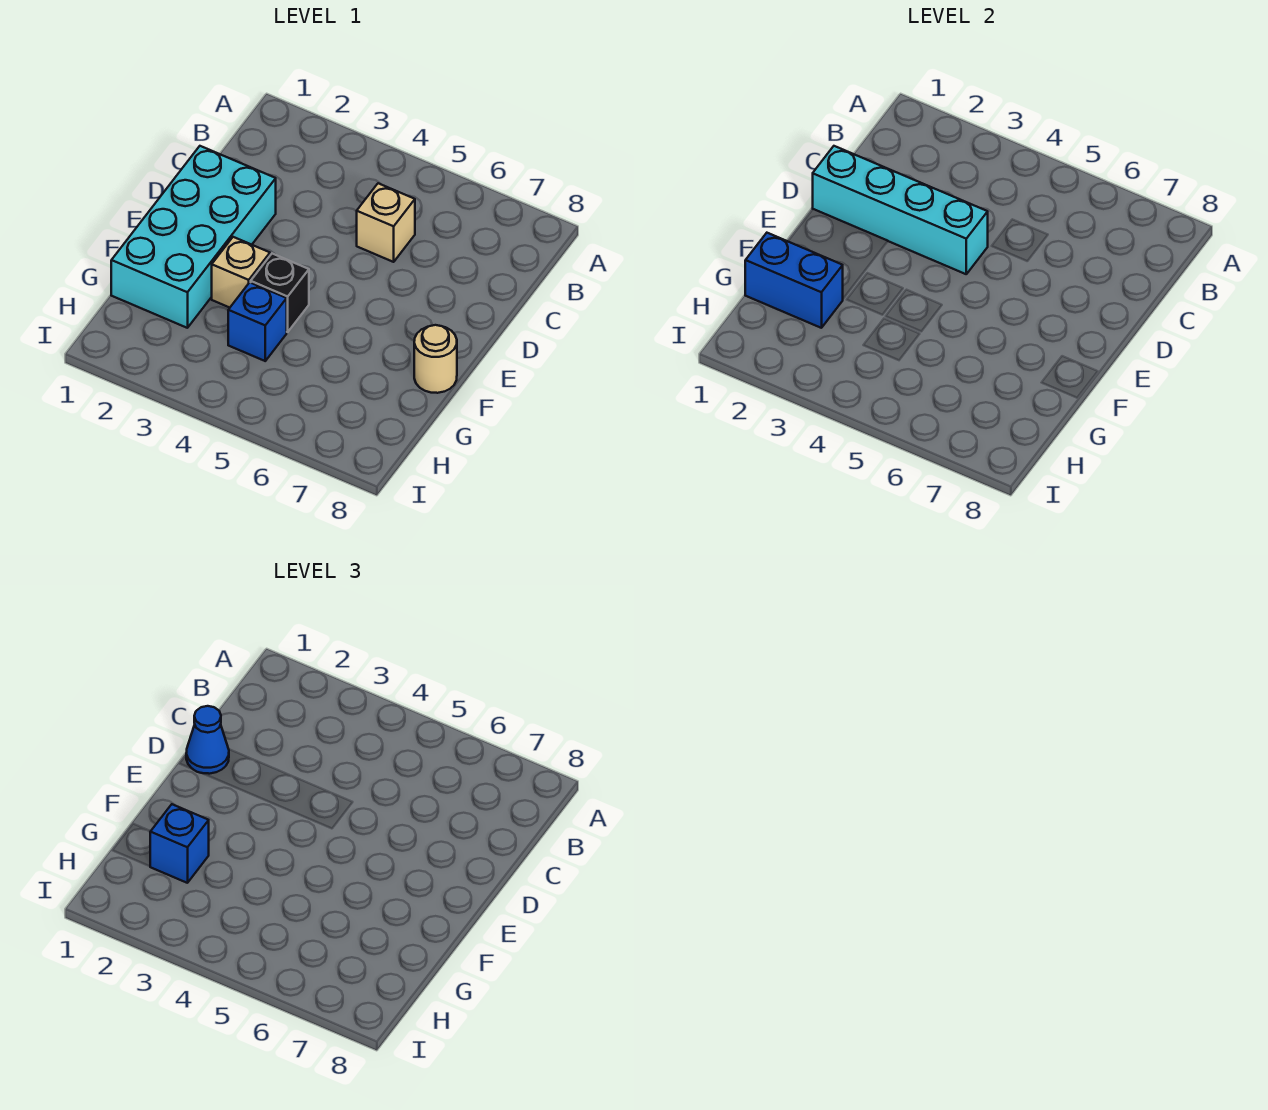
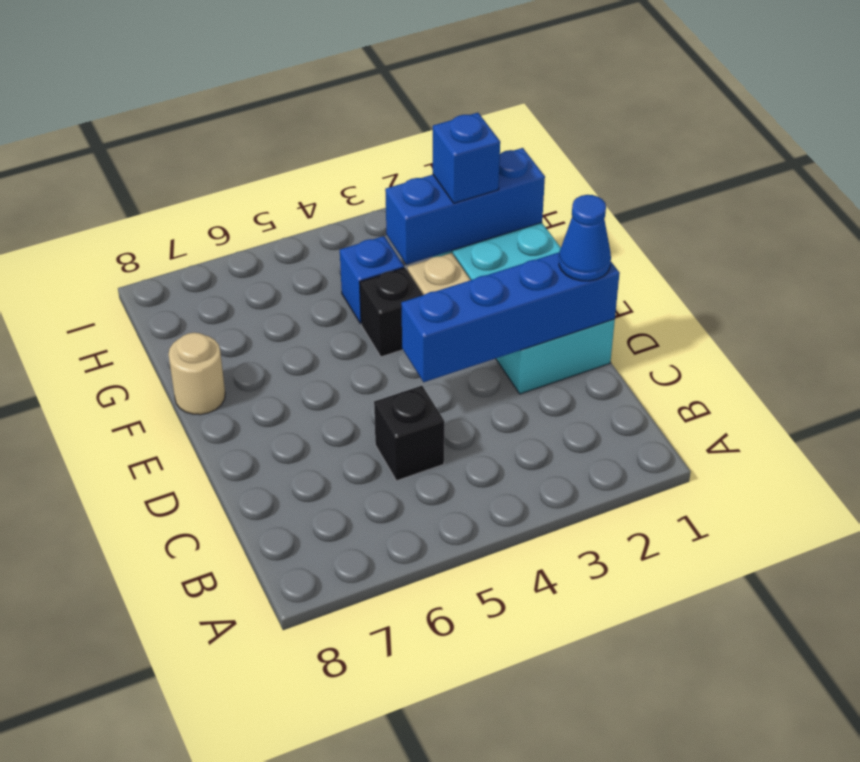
tan 1x1 brick [357,183,415,262] -> black 1x1 brick [374,386,444,481]
cyan 1x4 brick [813,146,988,274] -> blue 1x4 brick [401,252,620,382]
blue 1x2 brick [745,233,843,328] -> blue 1x3 brick [385,148,545,265]

